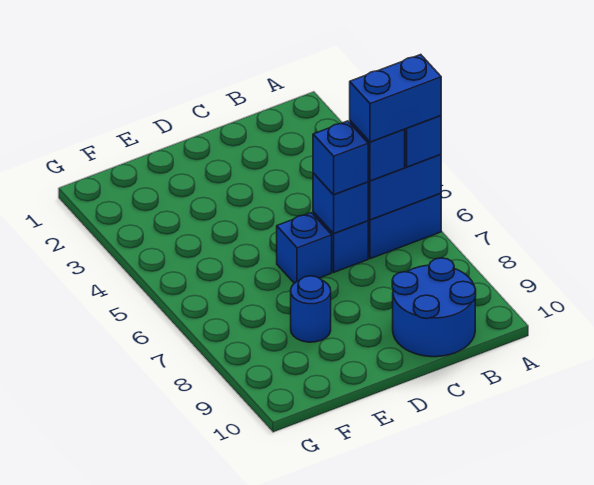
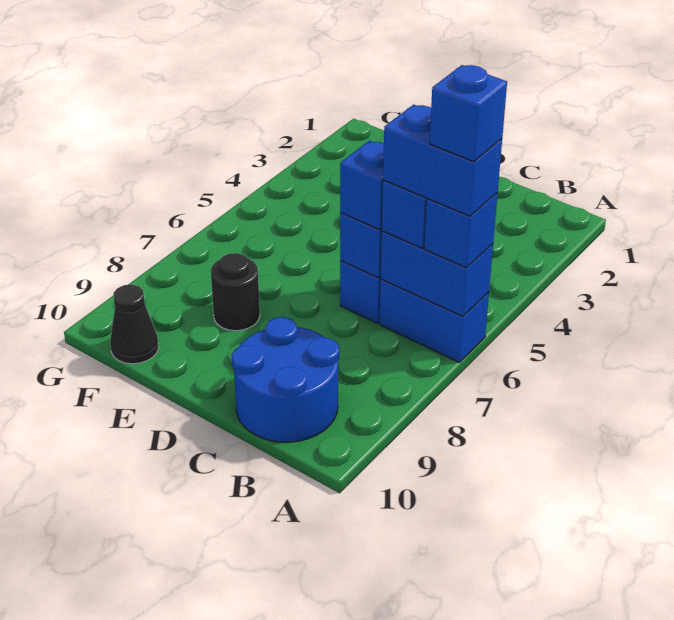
blue 1x1 brick [277,213,332,283] -> blue 1x1 brick moved to [430,65,507,162]
blue 1x1 round brick [291,276,331,342] -> black 1x1 round brick [211,253,260,331]
none -> black 1x1 cone [110,285,159,364]

